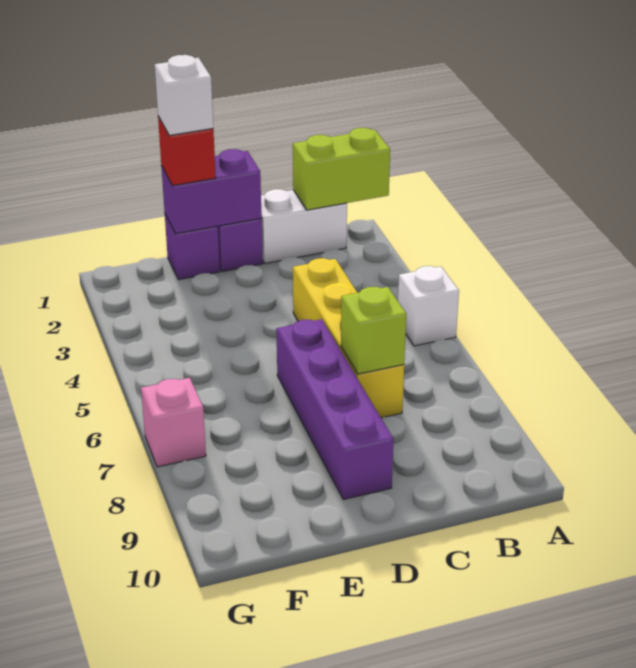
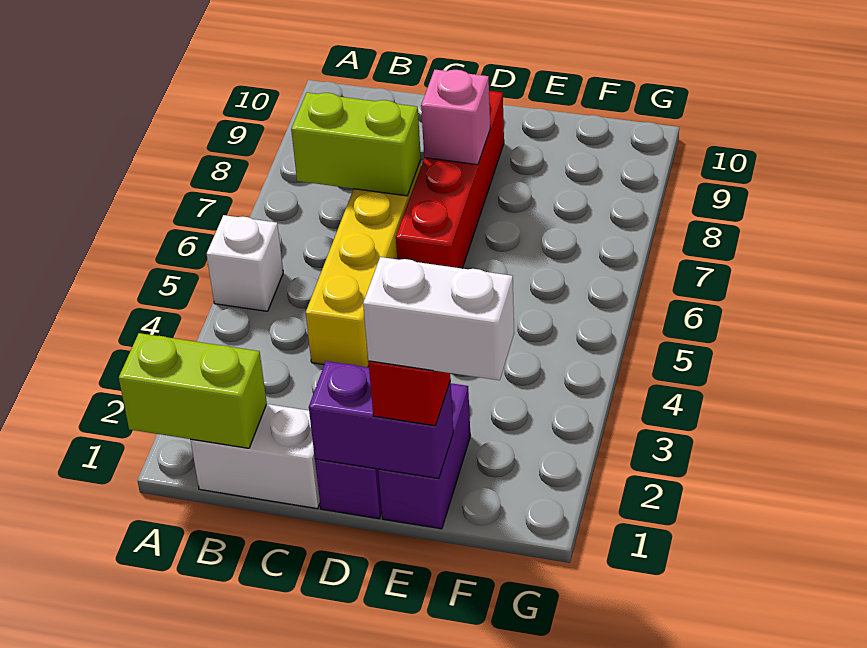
lime 1x1 brick [341,287,406,374] -> lime 1x2 brick [291,93,421,196]
purple 1x4 brick [276,319,394,499] -> red 1x4 brick [396,91,504,268]
purple 1x1 brick [165,214,220,280] -> purple 1x2 brick [378,383,471,529]
white 1x1 brick [155,55,213,136] -> white 1x2 brick [363,257,514,380]
pink 1x1 brick [141,378,206,467] -> pink 1x1 brick moved to [421,70,490,165]

